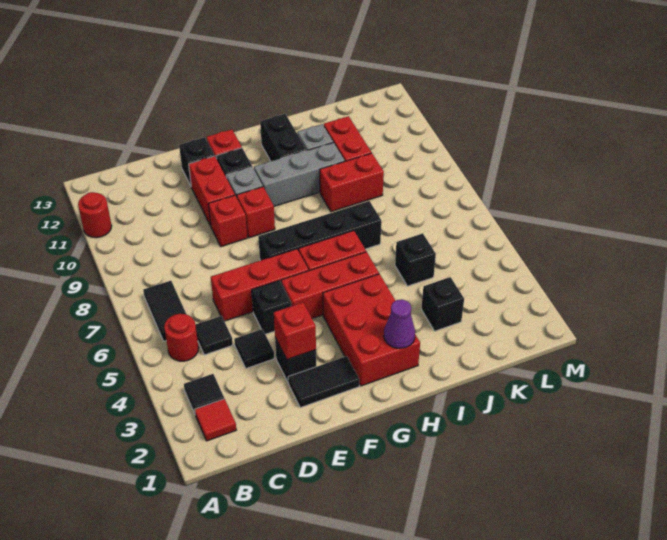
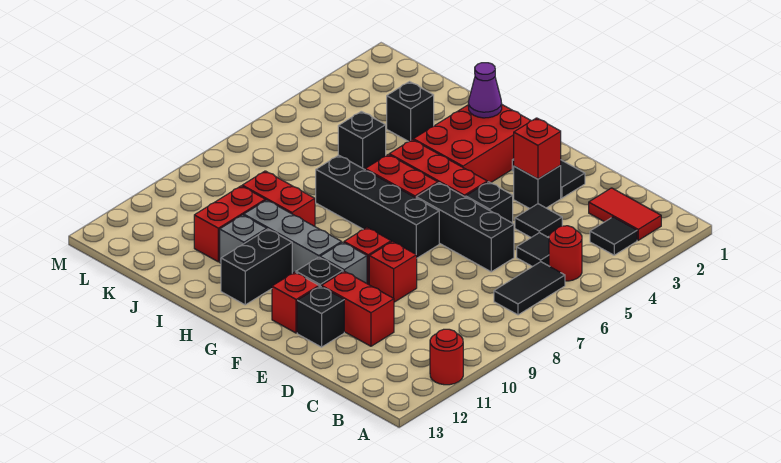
red 1x1 tile [195,399,236,441] -> red 1x2 tile [589,188,661,240]
red 1x3 brick [211,249,309,321] -> black 1x3 brick [416,183,514,272]
red 1x2 brick [189,156,235,226] -> red 1x2 brick turned to [321,271,394,346]

